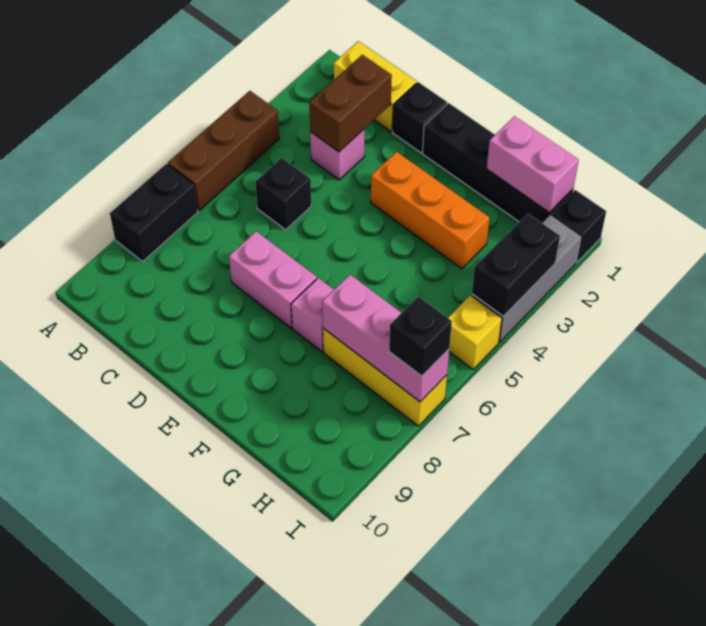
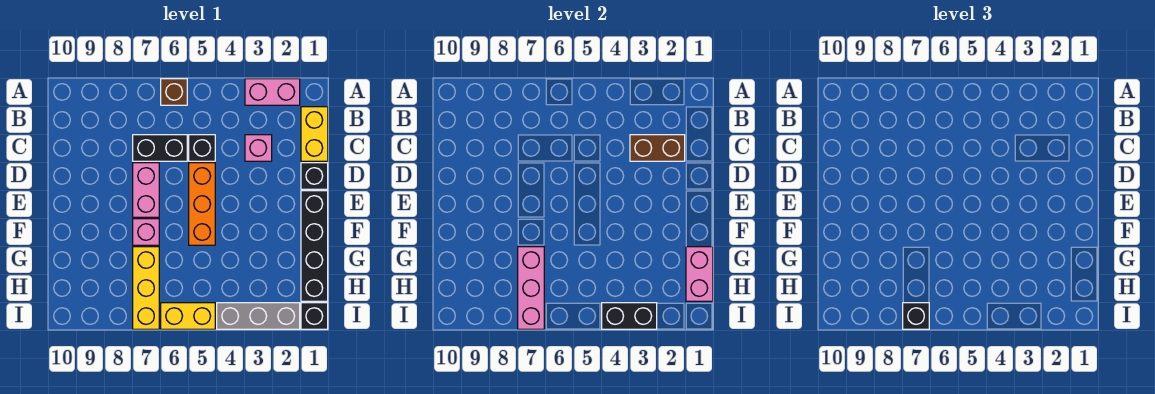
none -> pink 1x2 brick [245,79,300,105]
brown 1x3 brick [168,91,279,210] -> brown 1x1 brick [161,79,187,105]
black 1x2 brick [110,164,198,261] -> black 1x2 brick moved to [133,135,187,161]
orange 1x3 brick [371,152,489,269] -> orange 1x3 brick moved to [189,163,215,245]
yellow 1x1 brick [448,295,502,369] -> yellow 1x2 brick [161,303,215,329]

